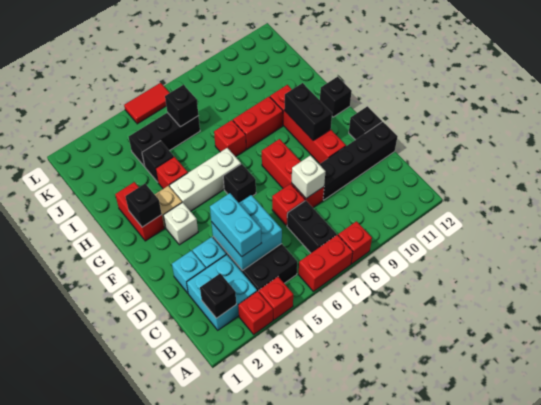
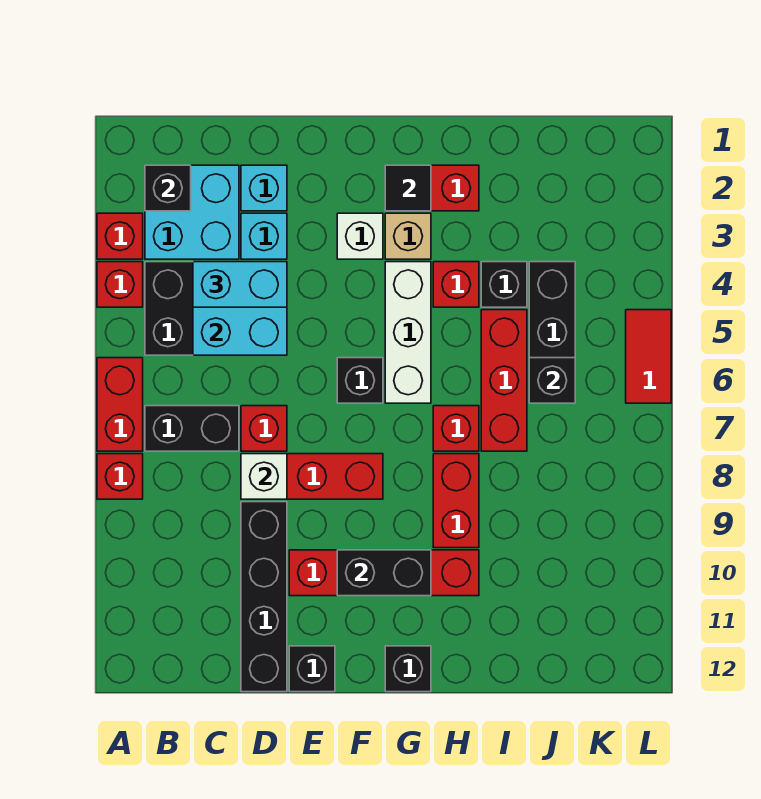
black 1x1 brick [125,184,162,227] -> black 1x1 tile [385,165,431,211]
none -> red 1x3 brick [481,310,527,451]

